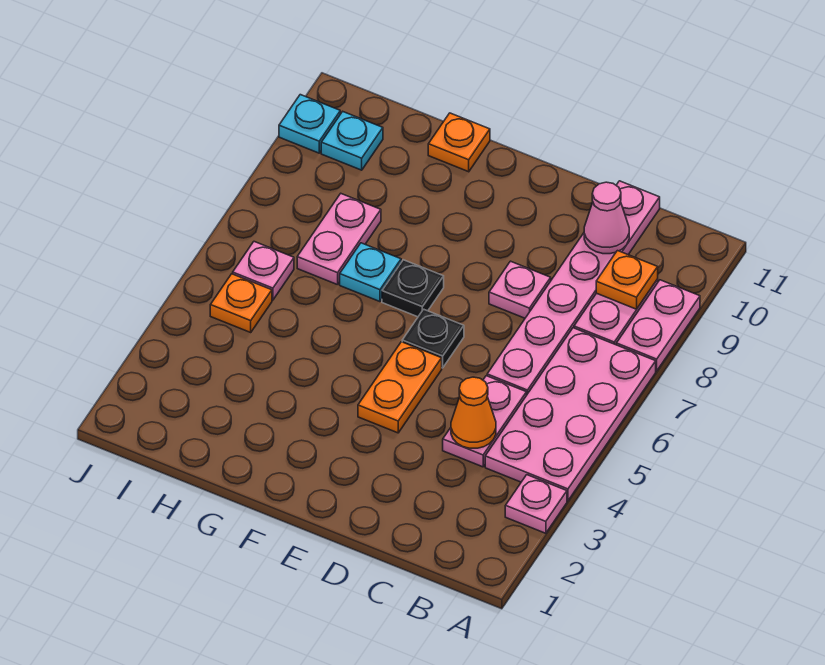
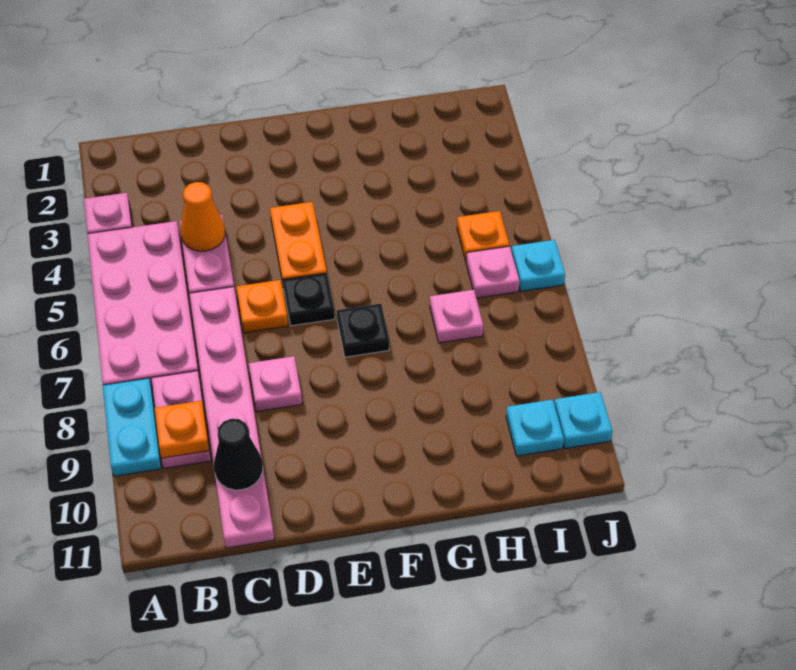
pink 1x2 plate [616,280,700,371] -> cyan 1x2 plate [103,378,161,476]
pink 1x1 cone [584,182,629,254] -> black 1x1 cone [214,419,263,490]
cyan 1x1 plate [340,243,401,302] -> cyan 1x1 plate moved to [512,240,565,291]
orange 1x1 plate [428,113,490,172] -> orange 1x1 plate moved to [236,280,288,333]
pink 1x2 plate [297,194,381,285] -> pink 1x1 plate [430,290,483,343]

